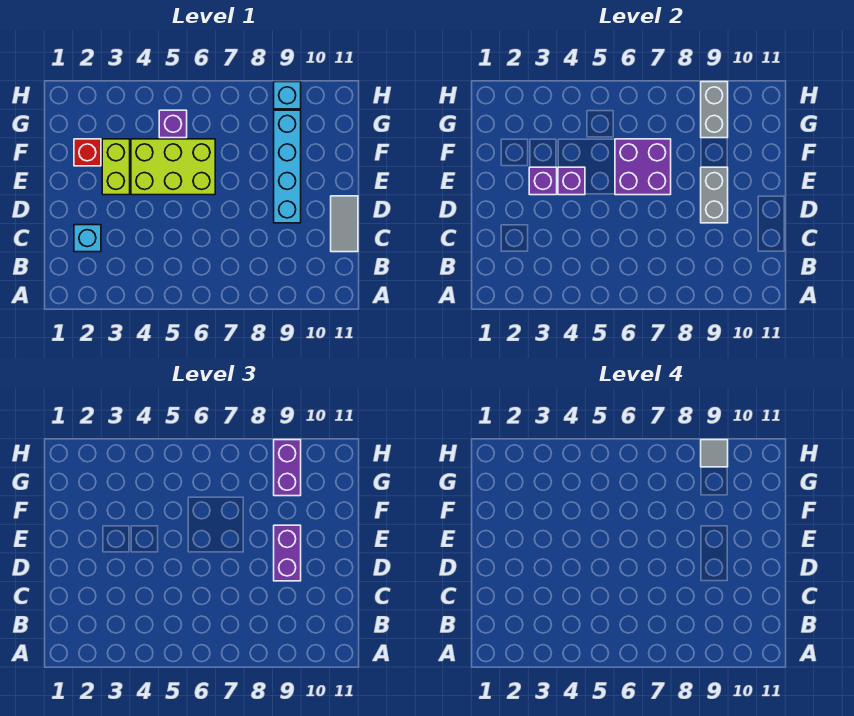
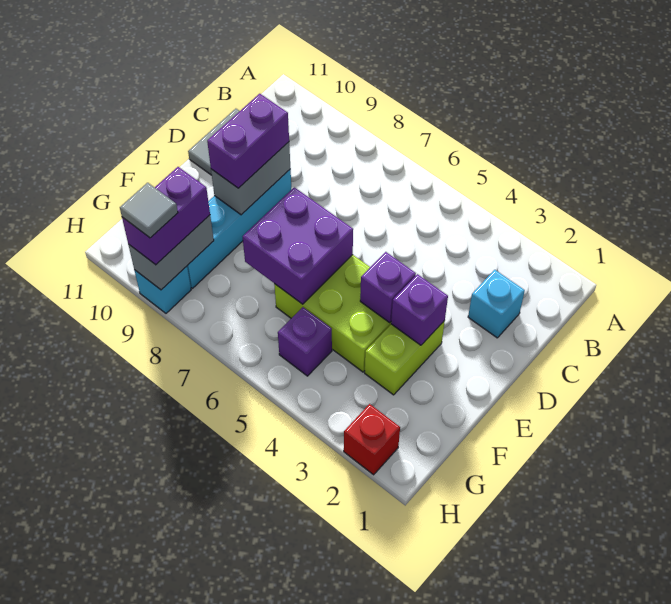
red 1x1 brick [74,139,101,166] -> red 1x1 brick moved to [344,404,400,475]

